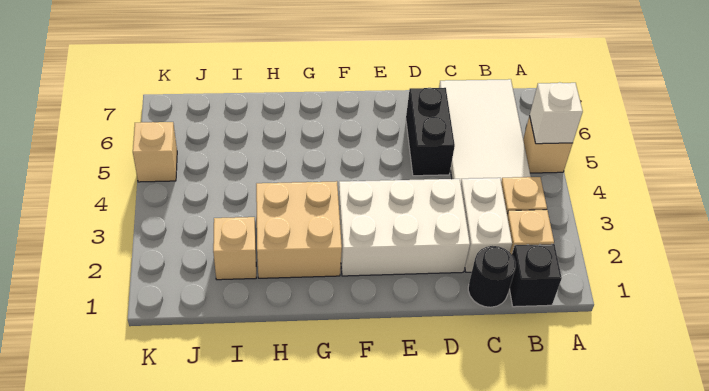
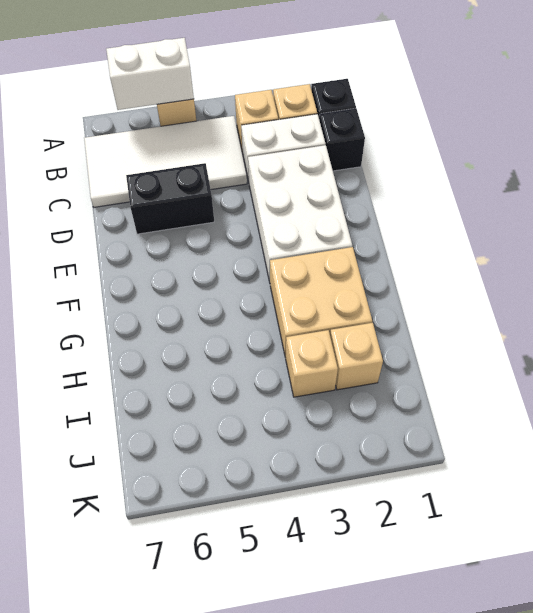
white 1x1 brick [530,82,583,144] -> white 1x2 brick [106,38,194,110]
black 1x1 round brick [468,246,516,307] -> black 1x1 brick [319,108,365,171]
tan 1x1 brick [133,122,177,182] -> tan 1x1 brick moved to [286,330,338,397]

